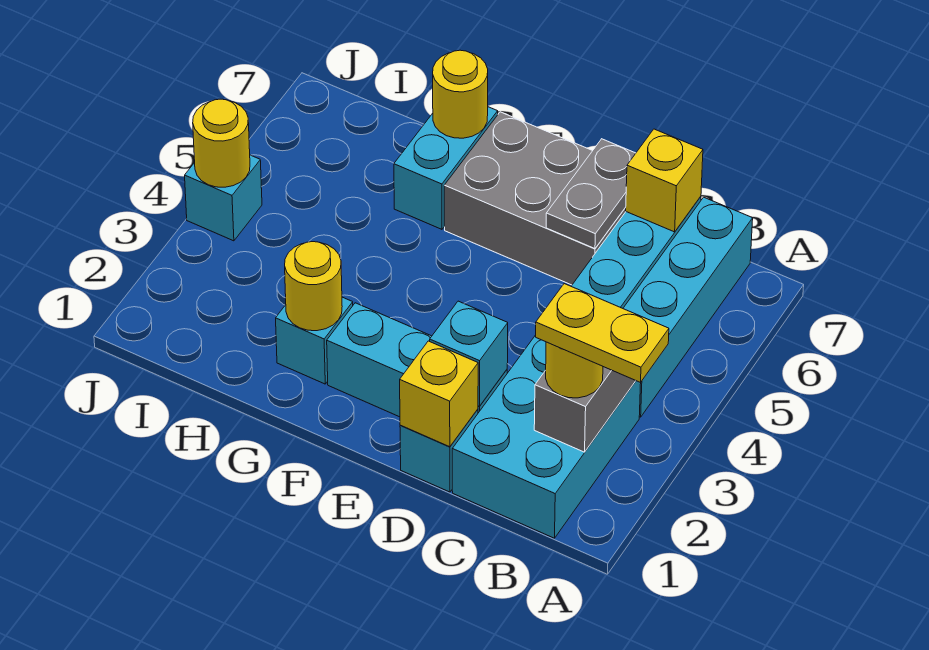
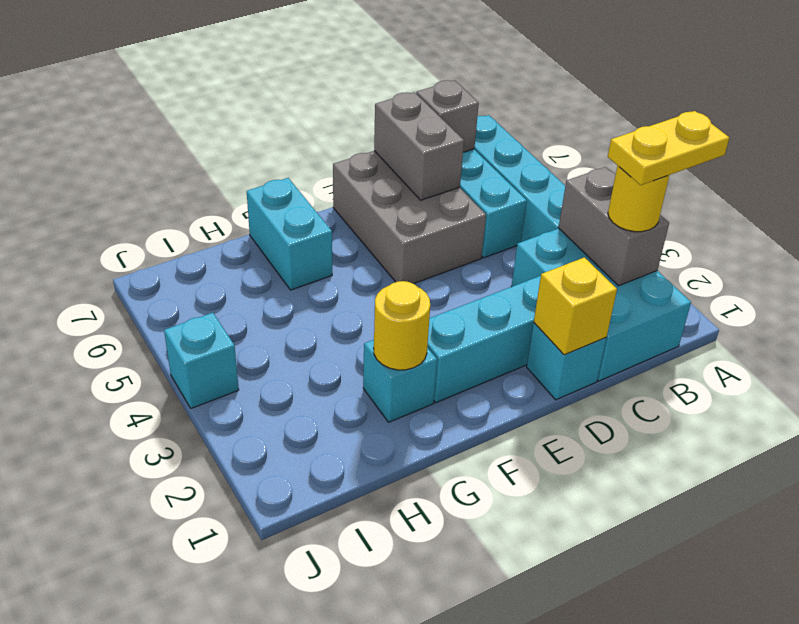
yellow 1x1 brick [625,129,703,232] -> grey 1x1 brick [416,80,479,152]
cyan 1x1 brick [430,301,508,406] -> none
grey 2x3 brick [444,112,626,285] -> grey 2x3 brick turned to [333,151,486,284]
grey 1x2 plate [546,139,636,249] -> grey 1x2 brick [374,92,464,200]
yellow 1x1 round brick [433,50,488,138] -> none
yellow 1x1 round brick [193,99,250,187] -> none

